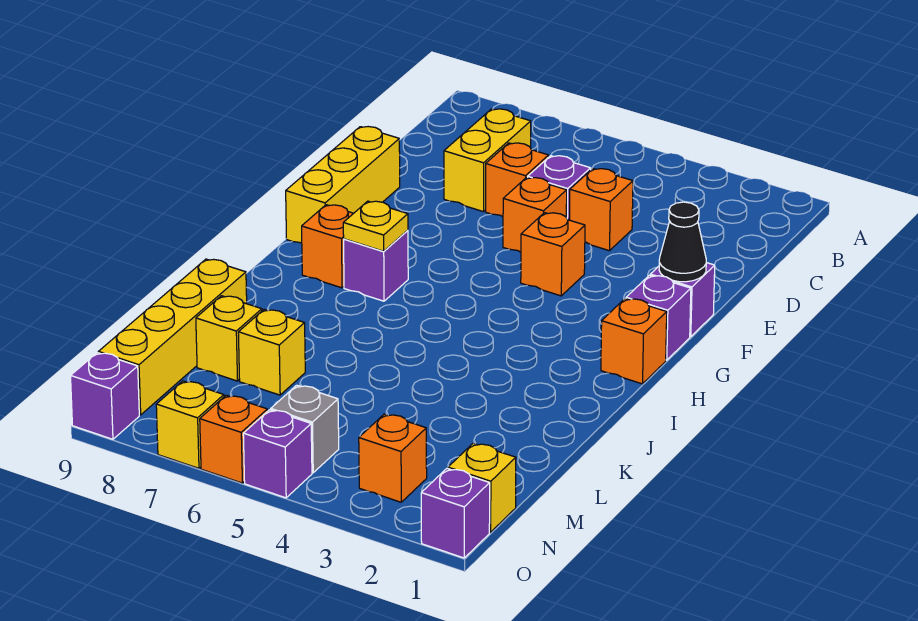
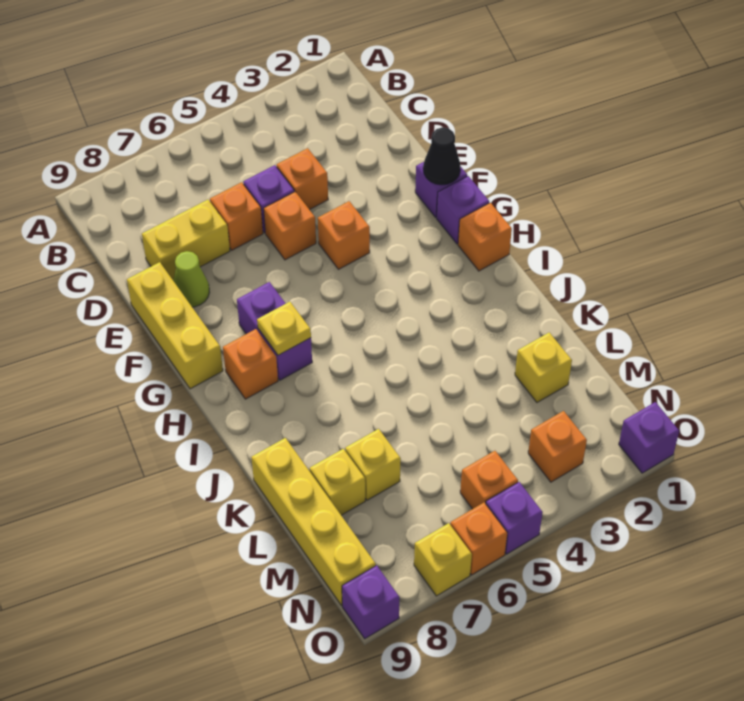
yellow 1x2 brick [444,109,531,212] -> yellow 1x2 brick turned to [142,200,230,280]
none -> lime 1x1 cone [173,251,209,307]
purple 1x1 brick [344,230,408,301] -> purple 1x2 brick [237,282,312,380]
yellow 1x1 brick [448,443,516,532] -> yellow 1x1 brick moved to [515,332,572,402]
grey 1x1 brick [271,385,339,473] -> orange 1x1 brick [460,451,518,509]

